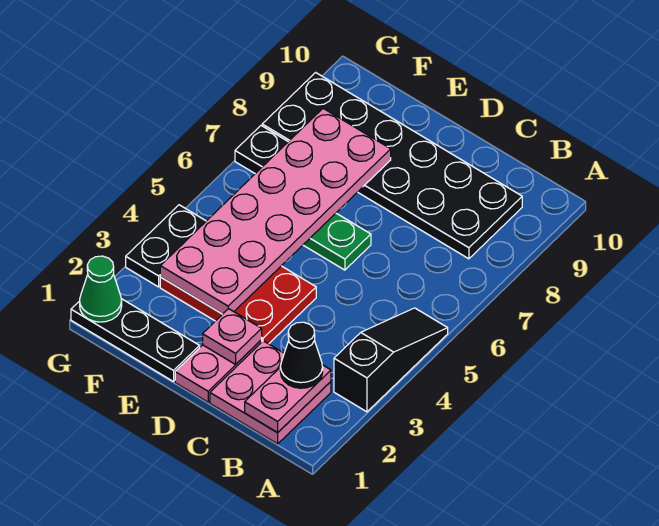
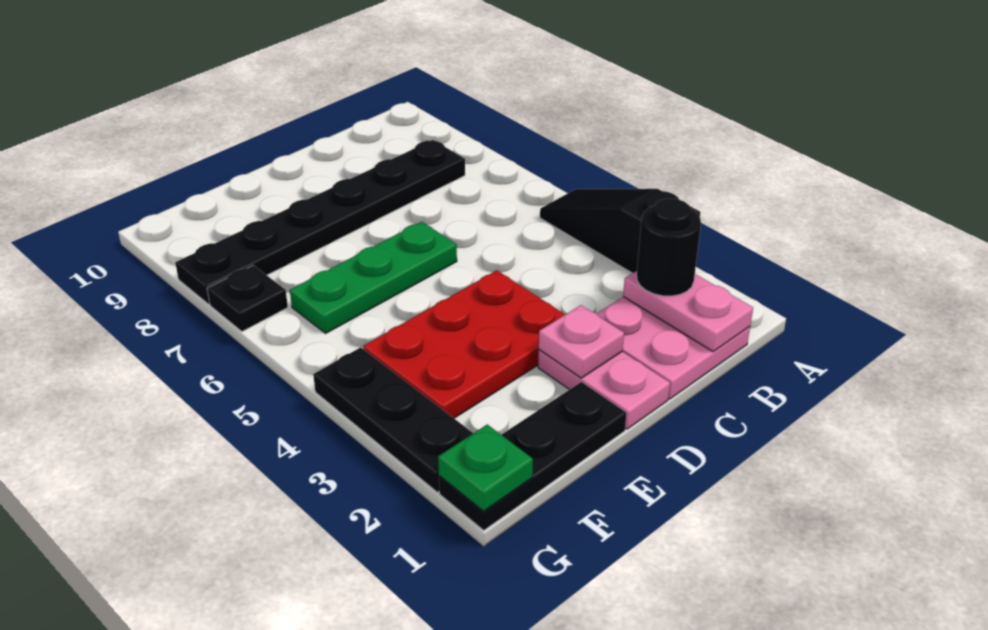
black 1x1 cone [280,322,323,388] -> black 1x1 round brick [637,199,701,296]
black 2x6 plate [262,73,522,259] -> black 1x6 plate [175,140,465,304]
pink 2x6 plate [160,109,391,314] -> none
green 1x1 cone [80,256,122,322] -> green 1x1 plate [438,425,533,511]
black 1x2 plate [126,205,206,287] -> black 1x3 plate [313,347,473,492]

